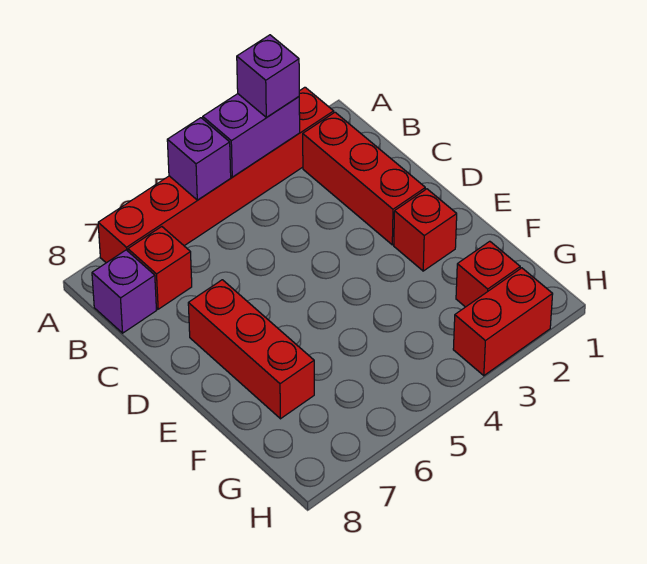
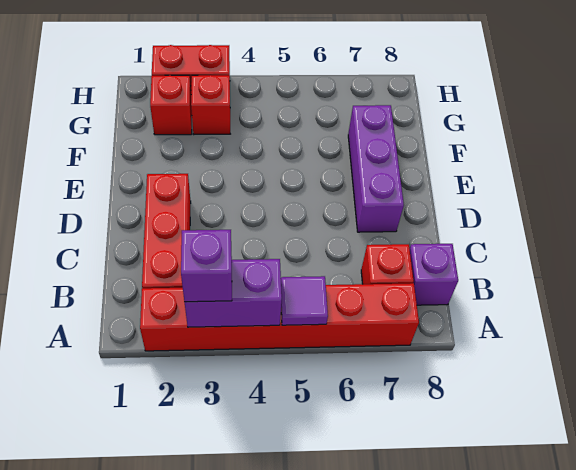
purple 1x1 brick [167,118,231,200] -> purple 1x1 tile [281,276,328,325]
red 1x3 brick [188,280,314,419] -> purple 1x3 brick [348,105,404,232]
red 1x1 brick [394,189,457,271] -> red 1x1 brick moved to [191,75,230,134]

